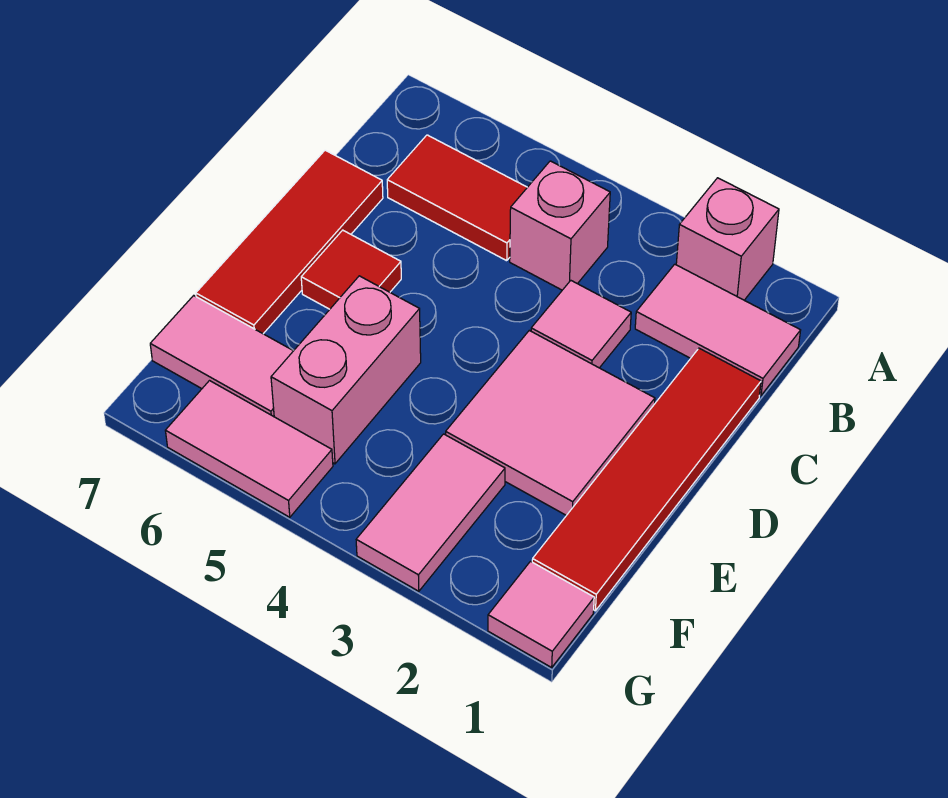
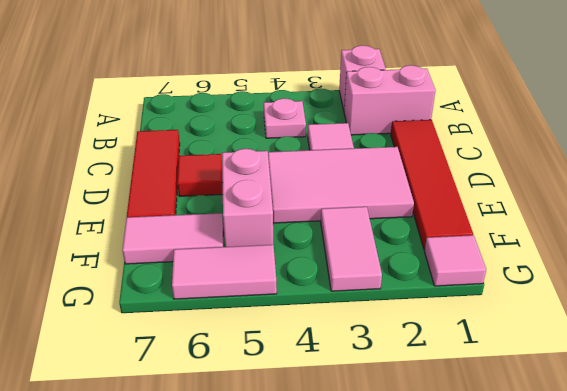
pink 1x2 tile [635,264,801,396] -> pink 1x2 brick [344,65,436,135]
pink 1x1 brick [510,161,610,290] -> pink 1x1 plate [264,98,306,138]
red 1x2 tile [387,135,527,261] -> none
pink 2x2 tile [446,330,655,515] -> pink 2x3 tile [268,147,414,223]

